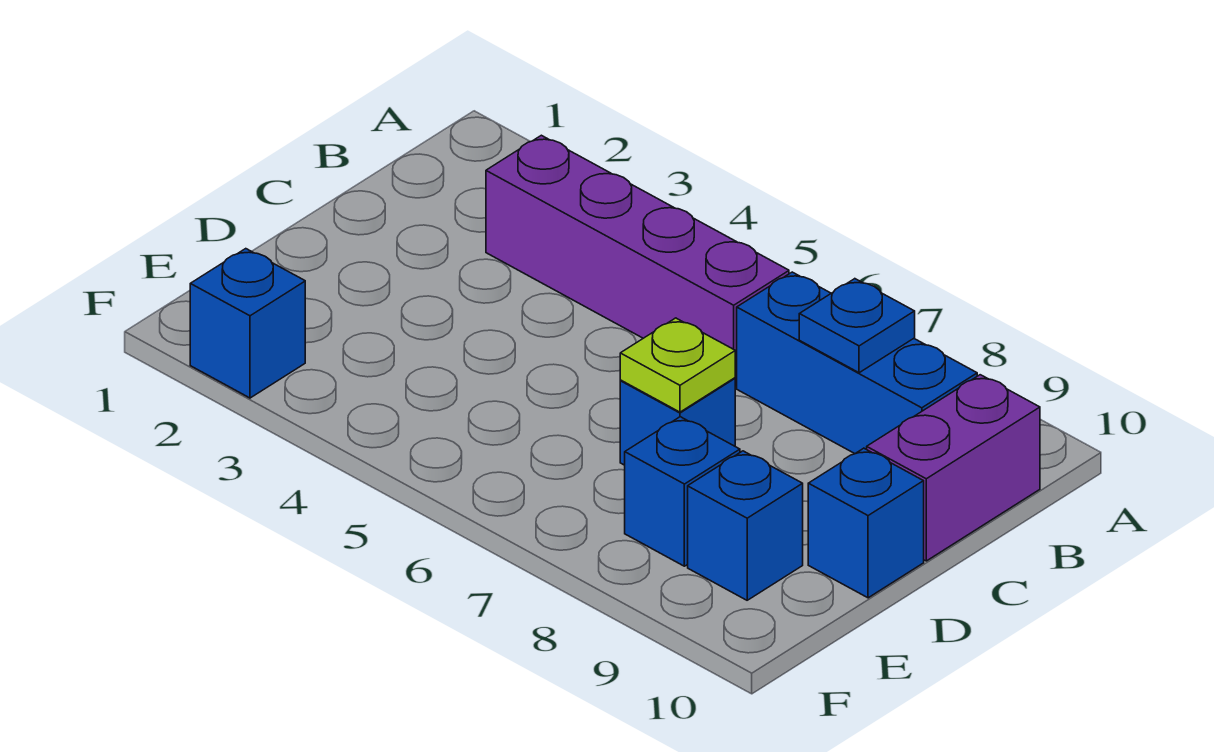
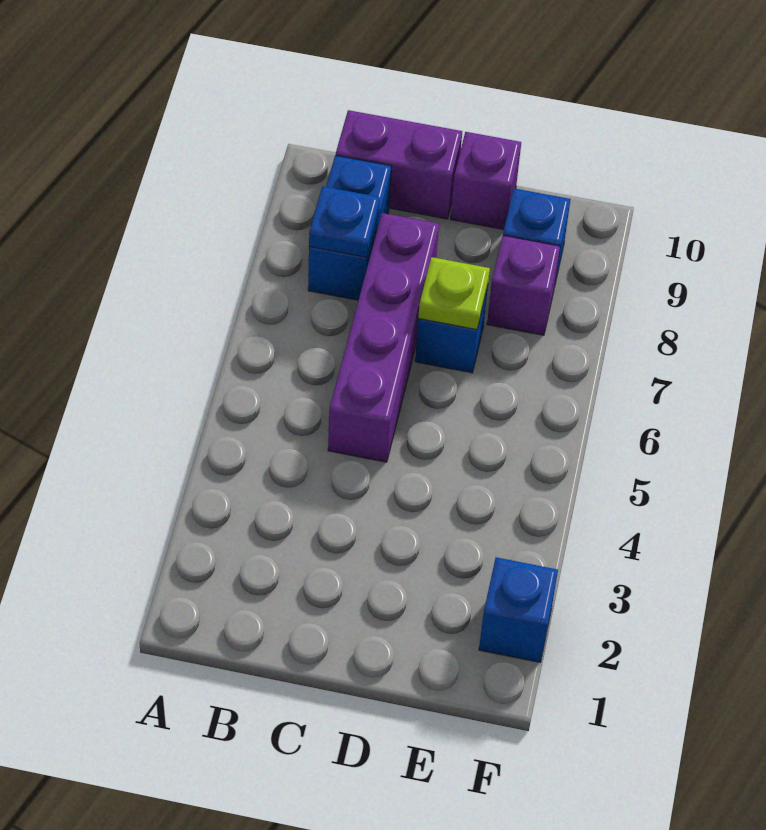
purple 1x4 brick [486,135,789,387] -> purple 1x4 brick moved to [328,213,439,462]
blue 1x3 brick [737,272,977,454] -> blue 1x2 brick [308,155,391,300]
blue 1x1 brick [808,448,924,598] -> purple 1x1 brick [451,132,521,230]
blue 1x1 brick [625,417,740,566] -> purple 1x1 brick [487,236,560,335]

